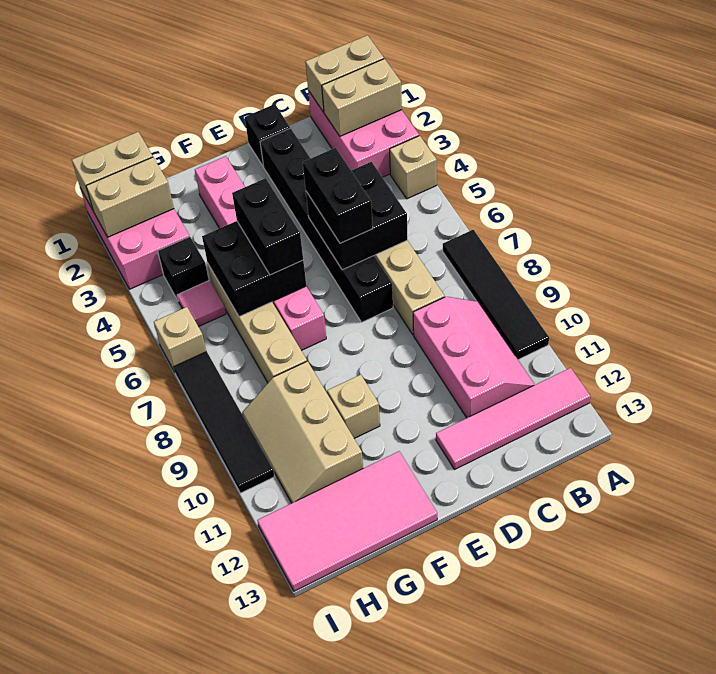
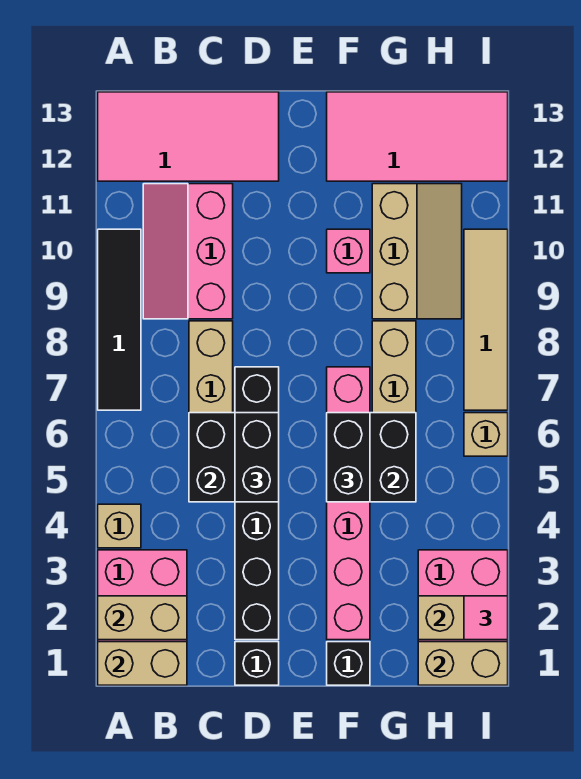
pink 1x4 tile [436,368,590,469] -> pink 2x4 tile [98,92,279,181]
tan 1x1 brick [327,374,380,438] -> pink 1x1 brick [327,229,370,273]
black 1x1 brick [158,237,209,300] -> black 1x1 brick moved to [327,642,370,685]
pink 1x1 tile [177,281,226,327] -> pink 1x1 tile moved to [464,596,508,640]
black 1x4 tile [174,351,275,493] -> tan 1x4 tile [464,229,508,410]

